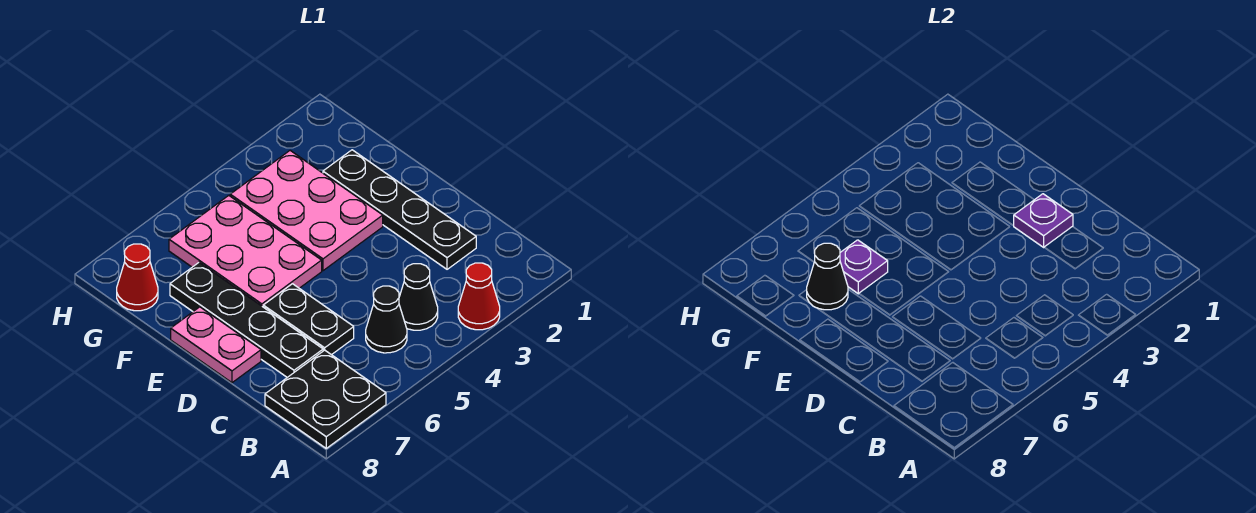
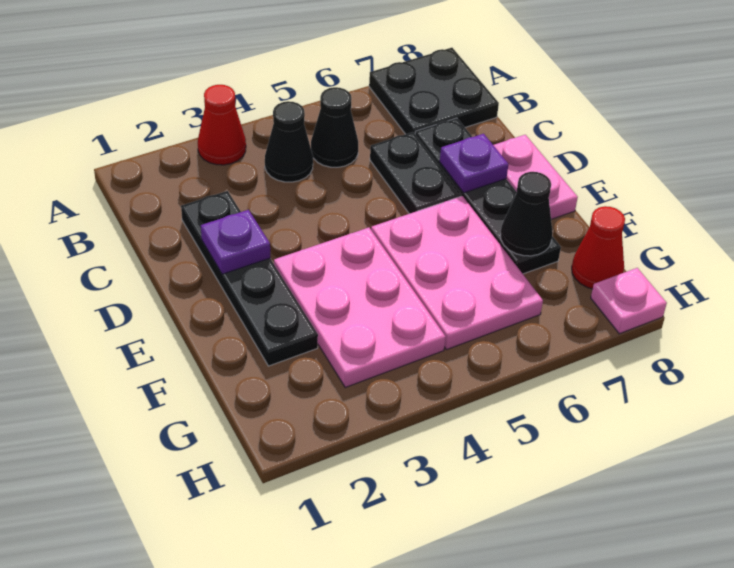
purple 1x1 plate [840,240,888,294] -> purple 1x1 plate moved to [440,134,508,193]
none -> pink 1x1 plate [591,268,667,334]

